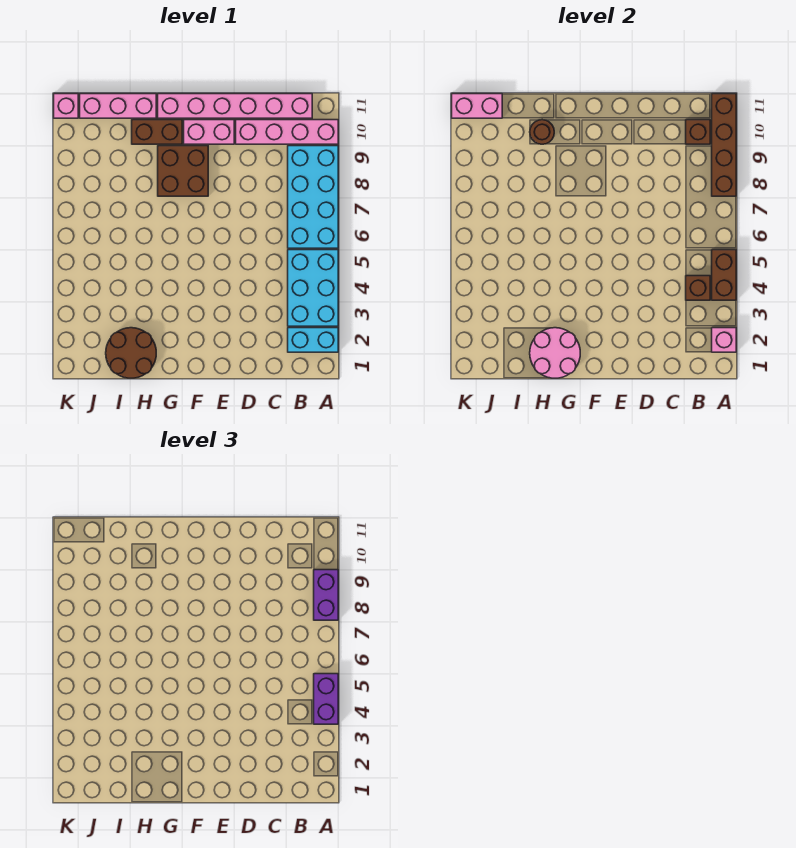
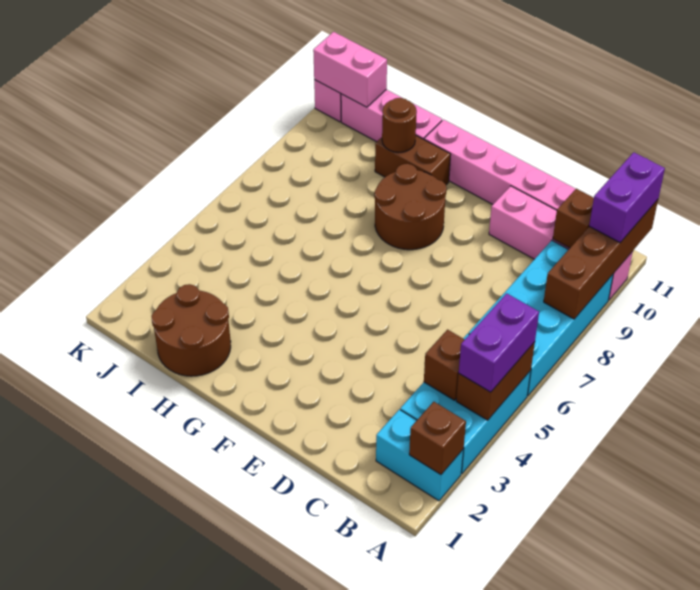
pink 1x1 brick [712,328,736,352] -> brown 1x1 brick [409,402,466,475]
purple 1x2 brick [314,570,338,620] -> purple 1x2 brick moved to [589,152,665,242]
pink 1x2 brick [184,120,234,144] -> none
brown 2x2 brick [158,146,208,196] -> brown 2x2 round brick [374,164,447,250]
pink 2x2 round brick [530,328,580,378] -> none

